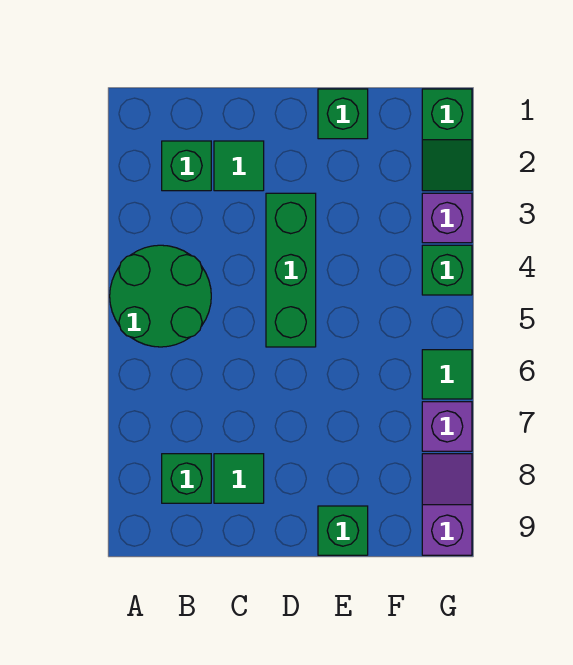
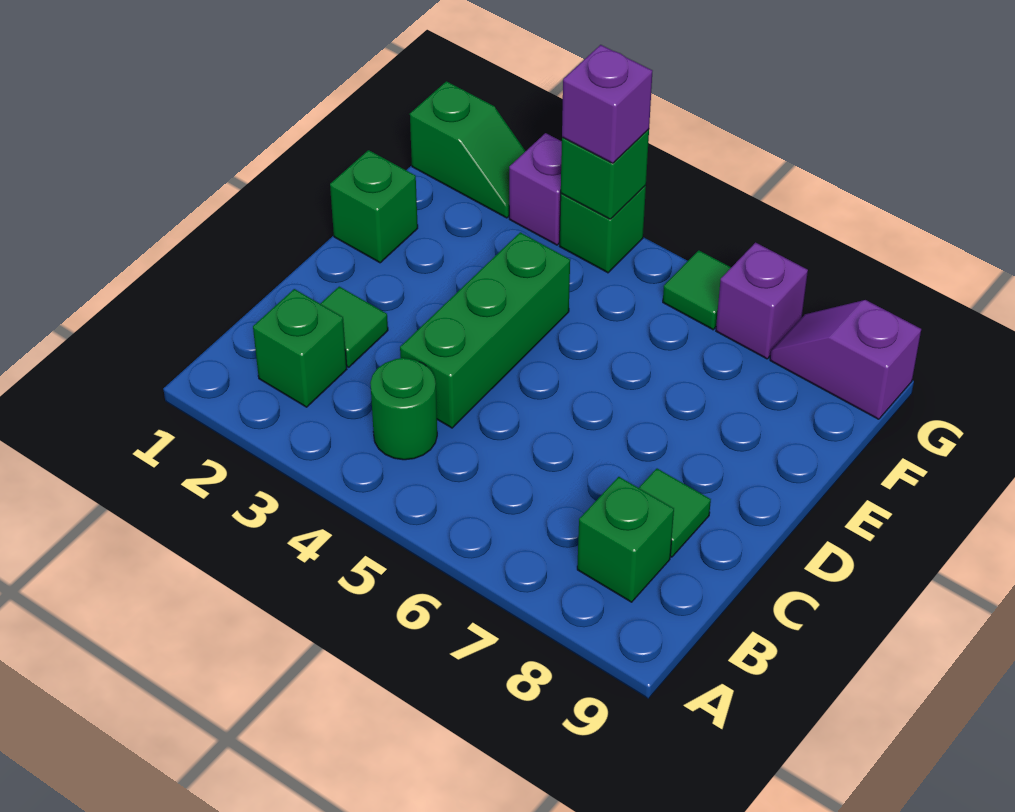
green 2x2 round brick [110,245,211,347] -> green 1x1 round brick [370,358,437,460]
green 1x3 brick [266,193,316,347] -> green 1x3 brick turned to [400,232,570,428]
green 1x1 brick [318,506,368,555] -> green 1x1 brick moved to [561,129,649,219]
none -> purple 1x1 brick [562,45,652,163]

